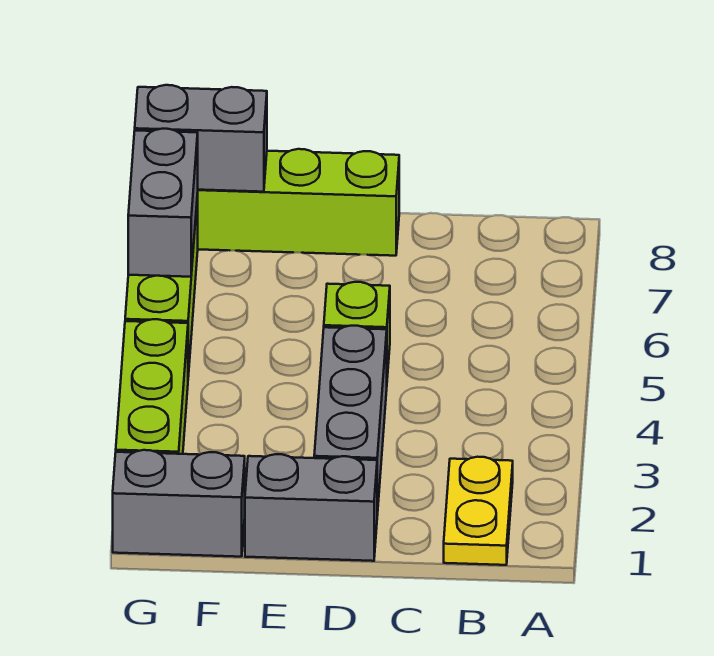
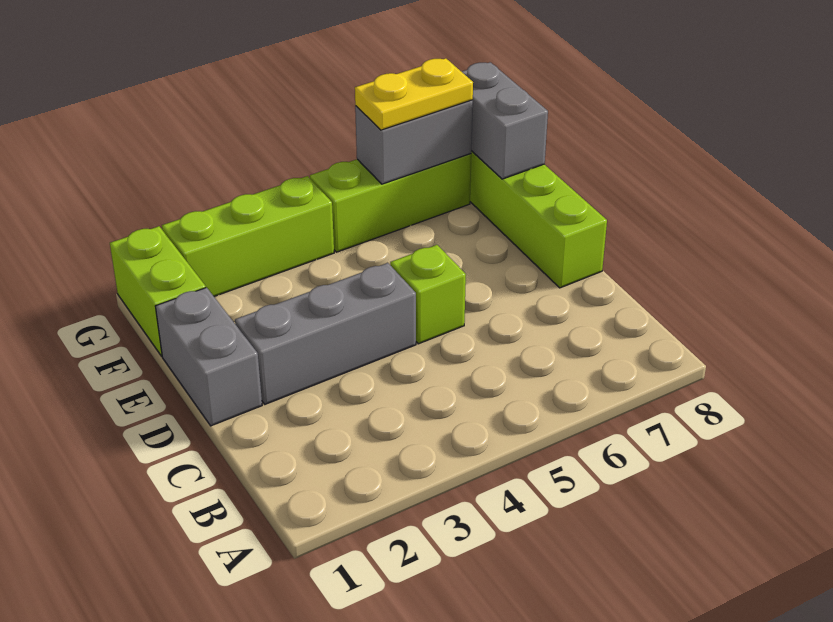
yellow 1x2 plate [444,457,513,565] -> yellow 1x2 plate moved to [355,58,473,130]
grey 1x2 brick [113,450,245,557] -> lime 1x2 brick [110,226,206,356]

